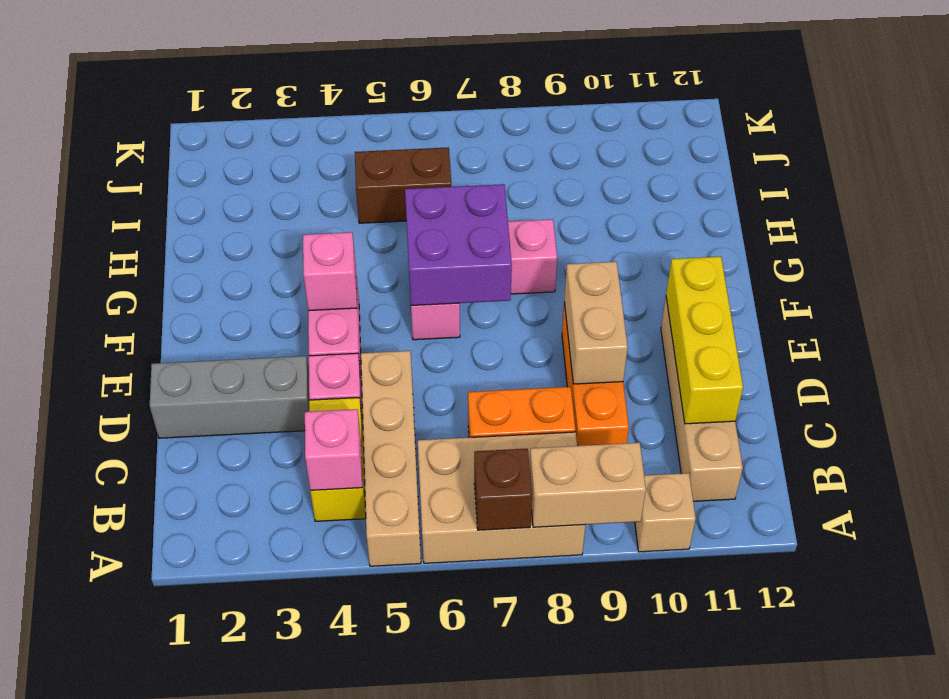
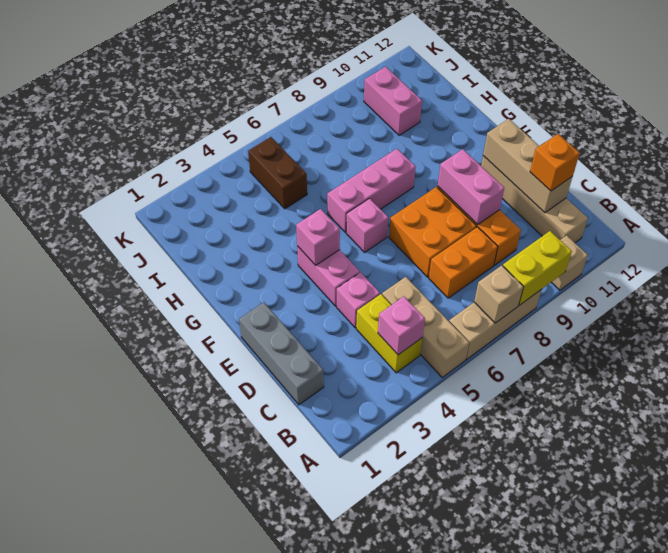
tan 1x4 brick [361,351,421,566] -> tan 1x3 brick [382,277,469,377]
tan 2x3 brick [418,432,586,563] -> tan 1x3 brick [449,289,542,359]
brown 1x1 brick [474,449,532,530] -> tan 1x1 brick [474,265,524,323]
tan 1x2 brick [530,443,646,527] -> yellow 1x2 brick [503,231,572,305]
yellow 1x3 brick [666,257,743,424] -> tan 1x3 brick [483,119,573,213]
none -> orange 1x1 brick [530,134,580,191]
grey 1x3 brick [150,356,309,438] -> grey 1x3 brick turned to [239,302,324,405]
none -> orange 2x2 brick [389,187,476,277]
tan 1x2 brick [564,262,628,384] -> pink 1x2 brick [438,149,504,225]
purple 2x2 brick [405,184,512,305] -> none
brown 1x2 brick [355,147,451,223] -> brown 1x2 brick turned to [248,137,307,209]
none -> pink 1x2 brick [364,67,422,135]

